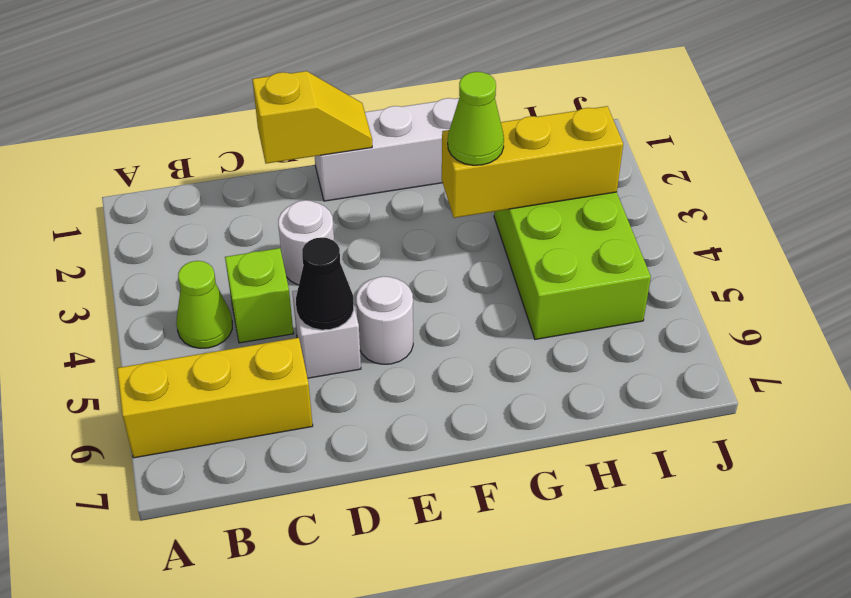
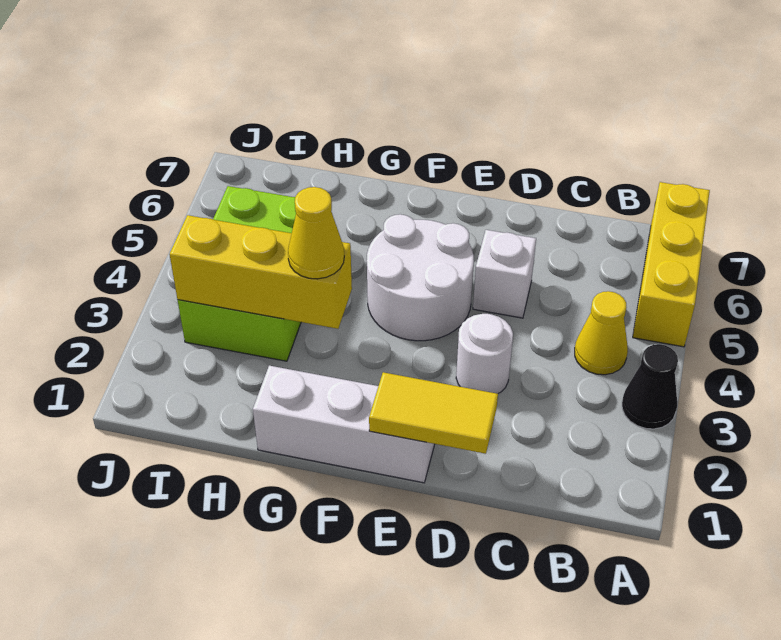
yellow 1x3 brick [117,338,313,458] -> yellow 1x3 brick turned to [633,182,710,347]
lime 1x1 cone [176,261,232,348] -> yellow 1x1 cone [575,291,628,375]
lime 1x1 brick [225,248,294,343] -> none
yellow 1x2 slope [252,71,372,164] -> yellow 1x2 tile [369,372,498,454]
black 1x1 cone [296,237,354,330] -> black 1x1 cone moved to [622,344,678,429]
white 1x1 round brick [356,276,413,364] -> white 2x2 round brick [367,214,474,341]
lime 1x1 cone [448,72,504,165] -> yellow 1x1 cone [288,187,344,279]

